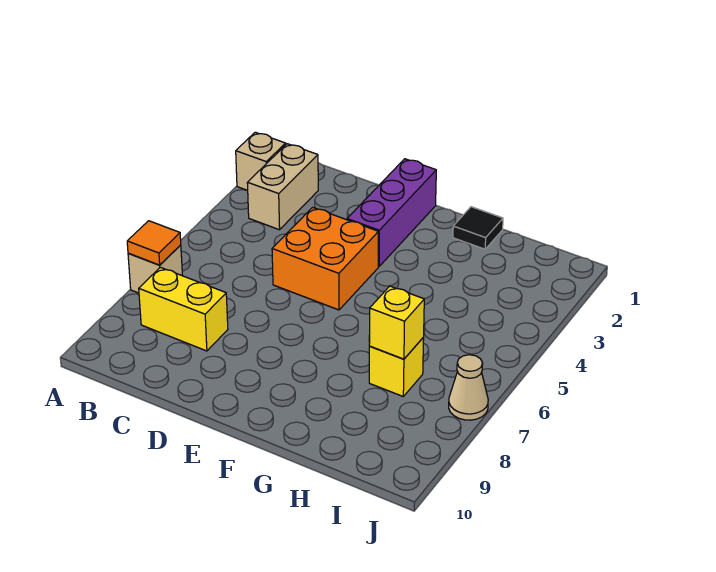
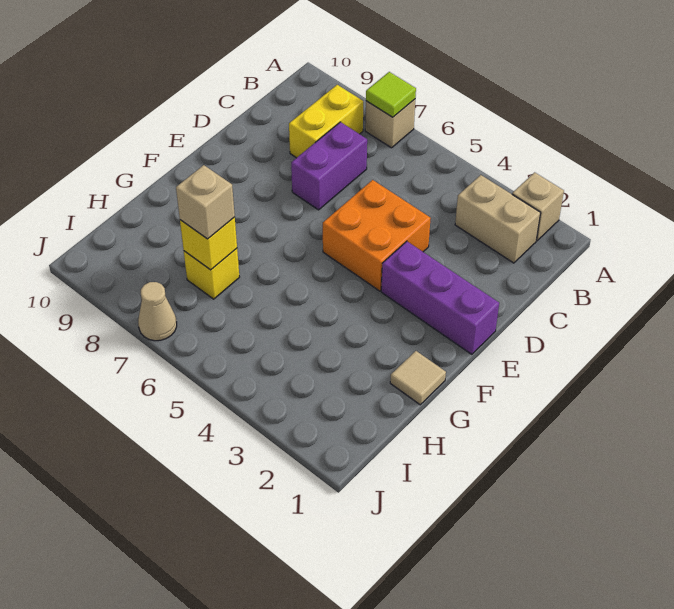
orange 1x1 tile [127,221,181,265] -> lime 1x1 tile [366,72,416,117]
none -> purple 1x2 brick [291,122,367,210]
black 1x1 tile [453,207,503,249] -> tan 1x1 tile [390,351,446,405]
none -> tan 1x1 brick [176,165,235,239]

